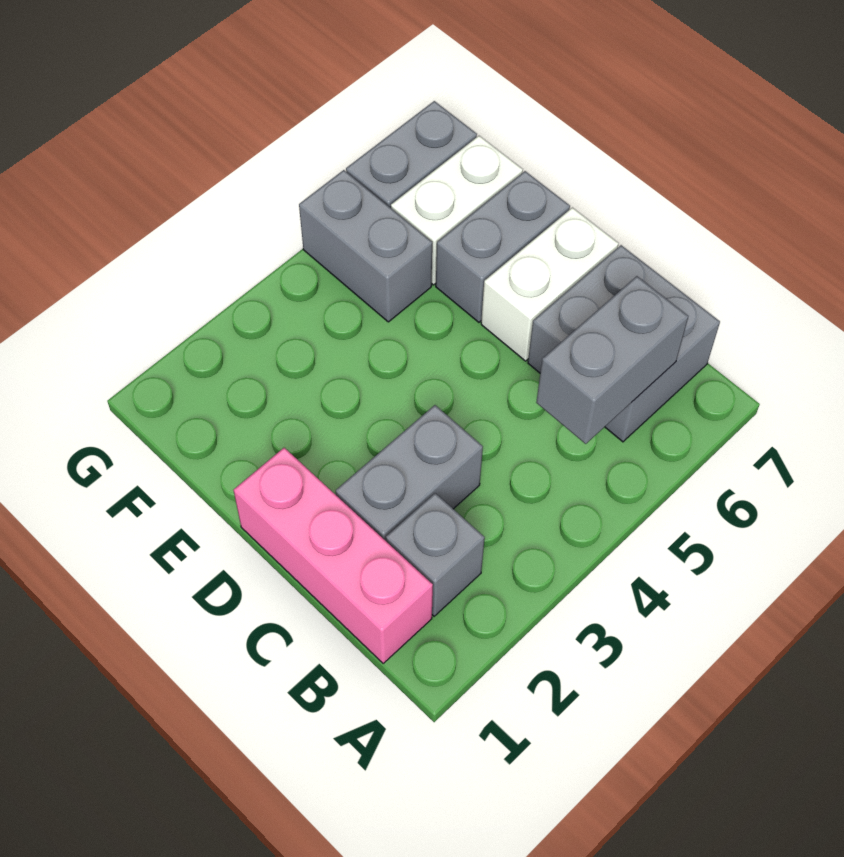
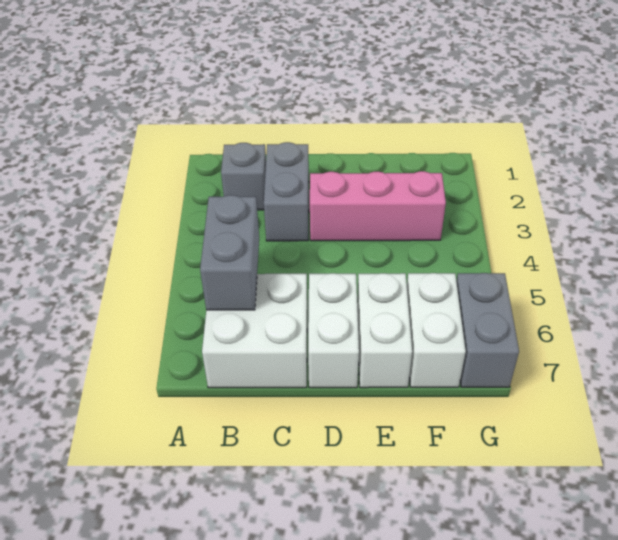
pink 1x3 brick [233,448,433,663] -> pink 1x3 brick moved to [310,171,446,241]
grey 2x2 brick [528,245,720,442] -> white 2x2 brick [202,274,307,388]
grey 1x2 brick [436,171,570,322] -> white 1x2 brick [357,273,412,388]
grey 1x2 brick [299,170,432,322] -> none

